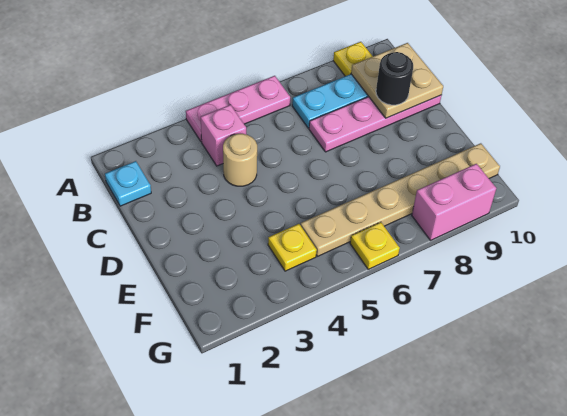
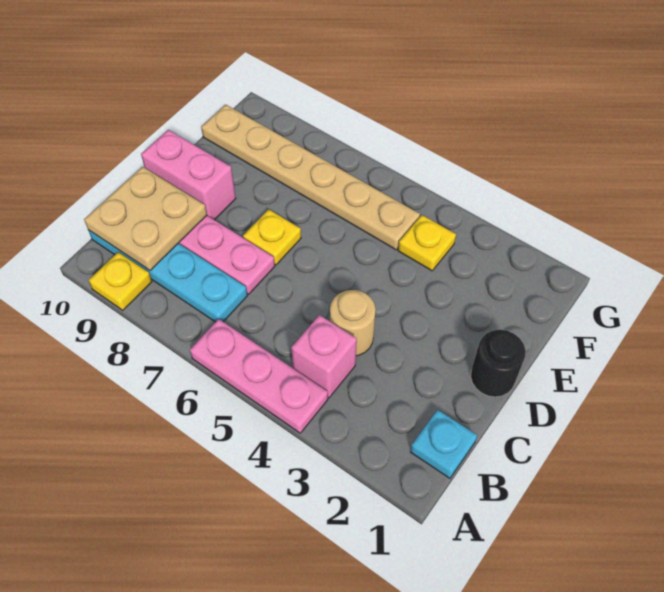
black 1x1 round brick [376,52,413,105] -> black 1x1 round brick moved to [471,330,526,397]
yellow 1x1 plate [350,222,400,269] -> yellow 1x1 plate moved to [243,209,301,265]
pink 1x2 brick [412,164,496,240] -> pink 1x2 brick moved to [141,130,236,220]

